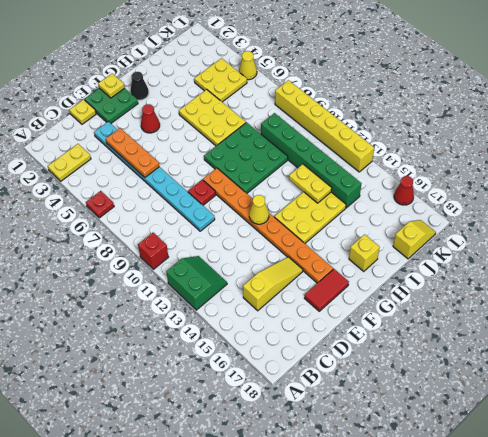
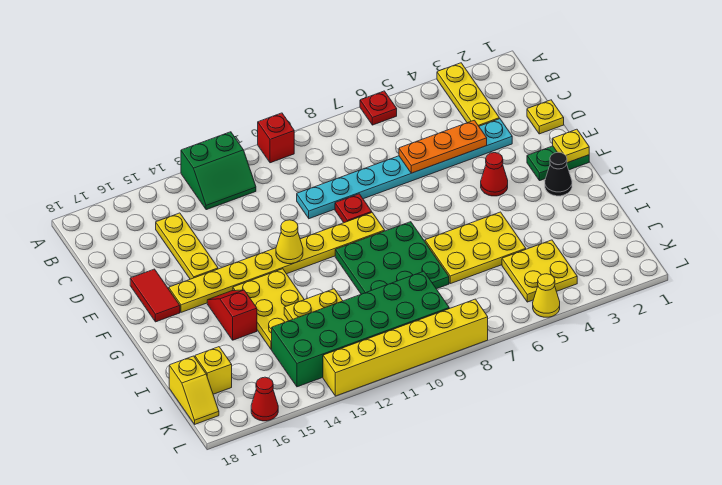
yellow 1x2 plate [48,144,91,181] -> yellow 1x3 plate [437,63,499,126]
yellow 1x3 slope [243,257,303,311] -> yellow 1x3 plate [156,213,218,279]
green 2x2 plate [84,88,138,123] -> green 1x2 plate [527,146,589,181]
orange 1x8 plate [203,168,333,283] -> yellow 1x8 plate [169,213,385,312]
none -> red 1x2 slope [207,290,257,340]
yellow 1x1 brick [349,234,380,271] -> yellow 1x1 brick moved to [195,347,232,394]
green 1x6 brick [261,113,361,208] -> green 2x6 brick [272,271,449,387]

